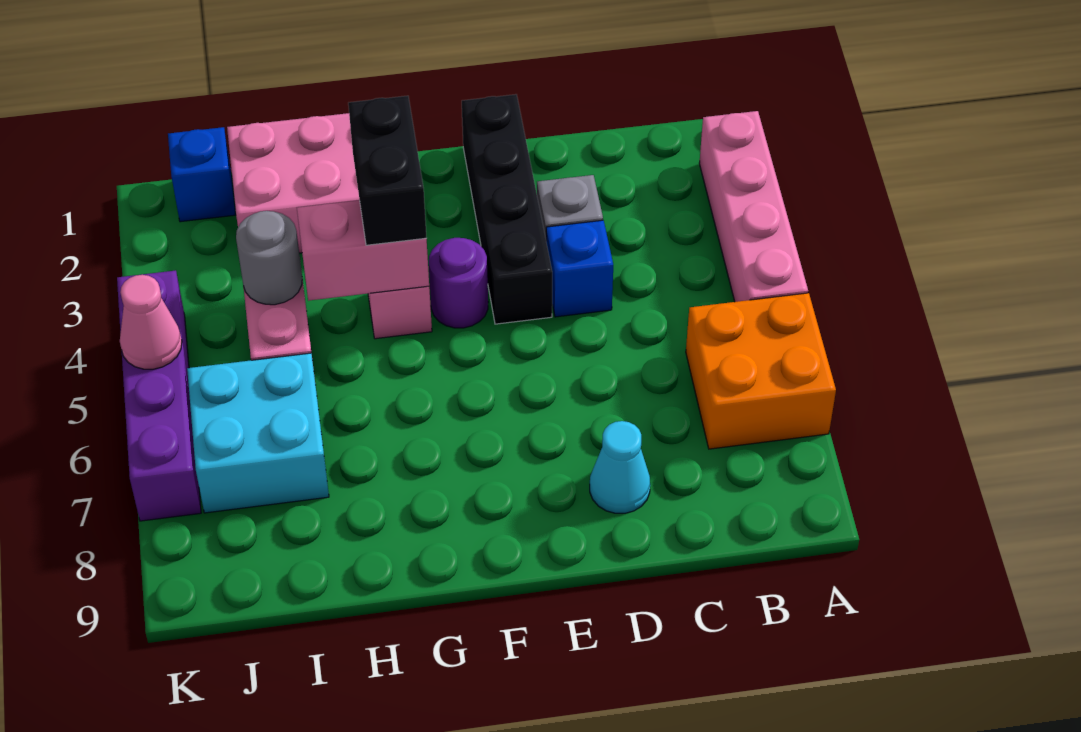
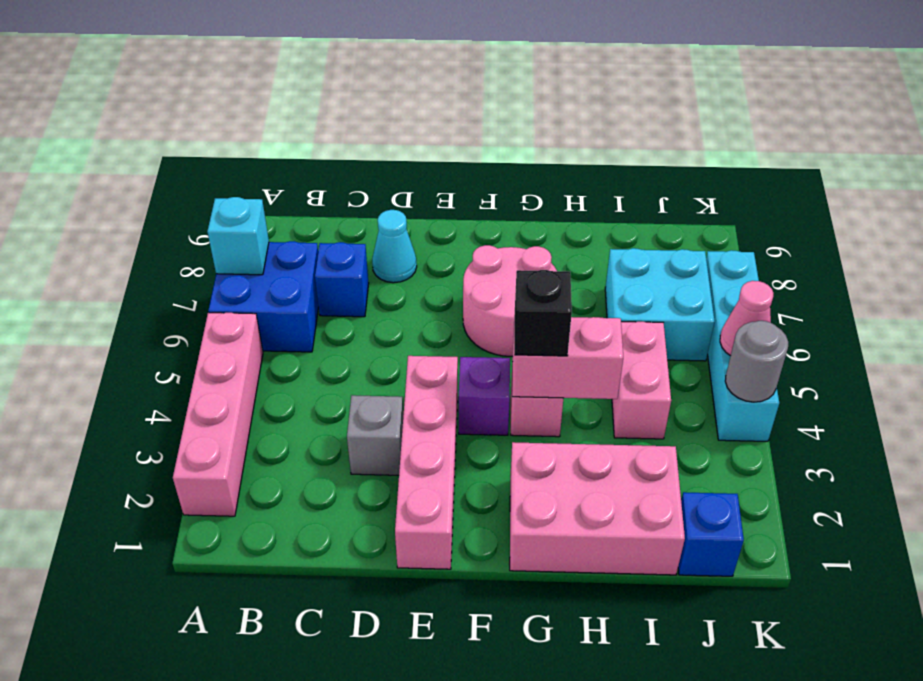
orange 2x2 brick [686,293,836,449] -> blue 2x2 brick [208,241,319,352]
none -> cyan 1x1 brick [207,197,269,275]
blue 1x1 brick [546,220,613,317] -> blue 1x1 brick moved to [315,242,369,317]
black 1x4 brick [462,94,552,324] -> pink 1x4 brick [395,356,458,569]
purple 1x1 round brick [429,238,488,328] -> purple 1x1 brick [459,357,510,435]
none -> pink 2x2 round brick [463,245,557,356]
black 1x2 brick [348,96,426,245] -> black 1x1 brick [514,270,572,356]
grey 1x1 round brick [236,211,302,305] -> grey 1x1 round brick moved to [725,321,788,402]
purple 1x4 brick [117,270,201,521] -> cyan 1x4 brick [706,250,779,441]

